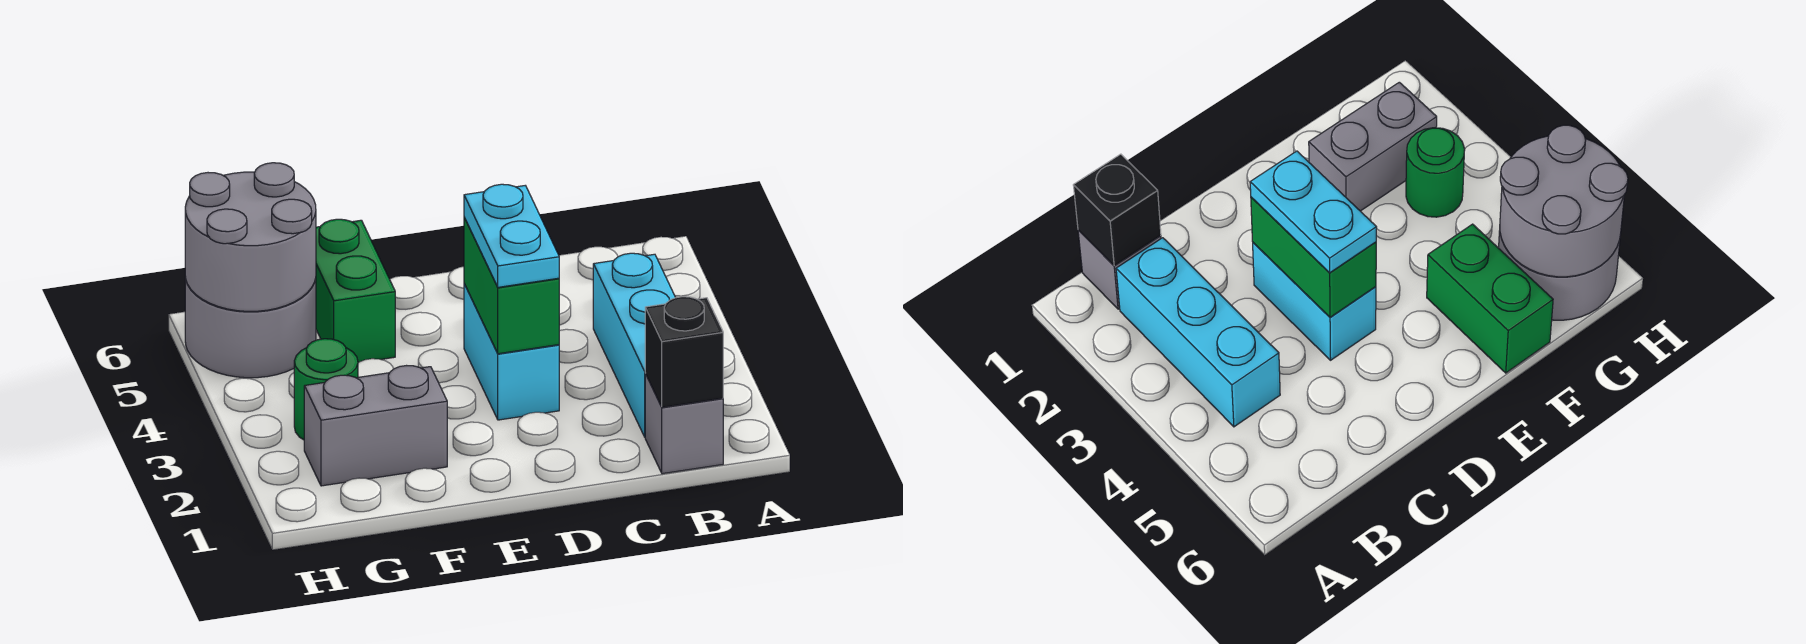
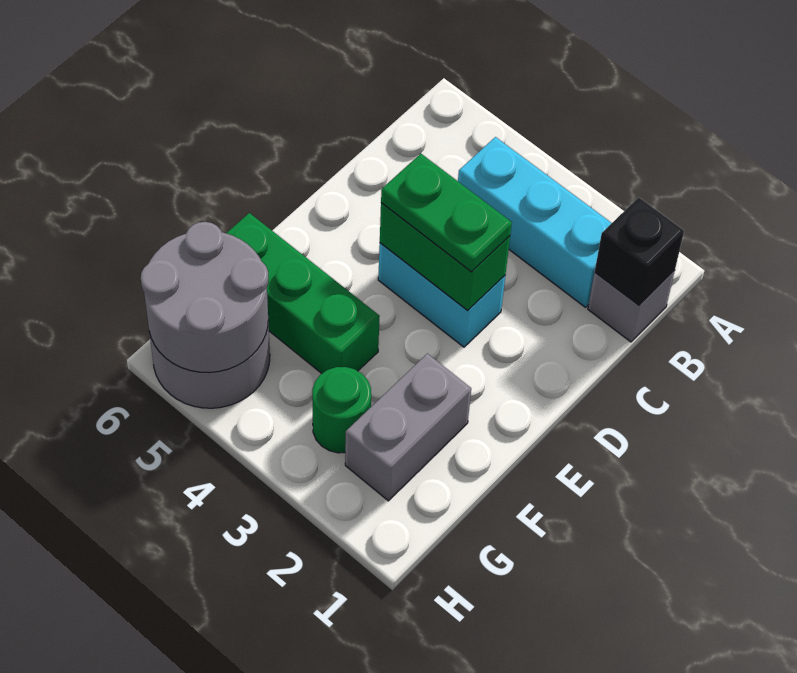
cyan 1x2 plate [464,184,559,287] -> green 1x2 plate [381,154,512,272]
green 1x2 brick [316,219,395,363] -> green 1x3 brick [226,213,380,373]

